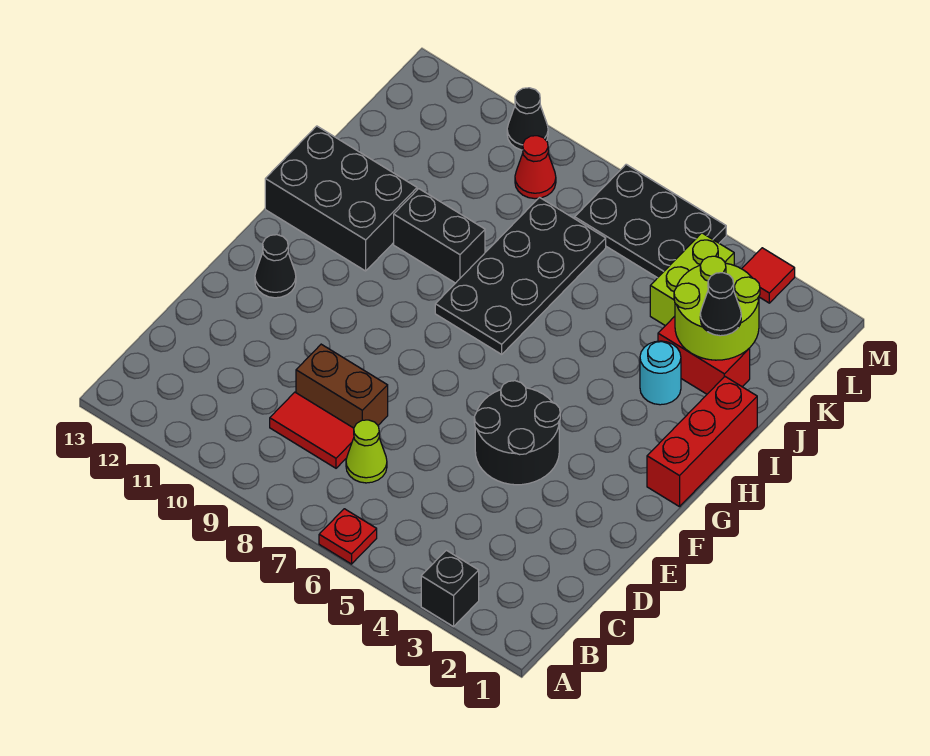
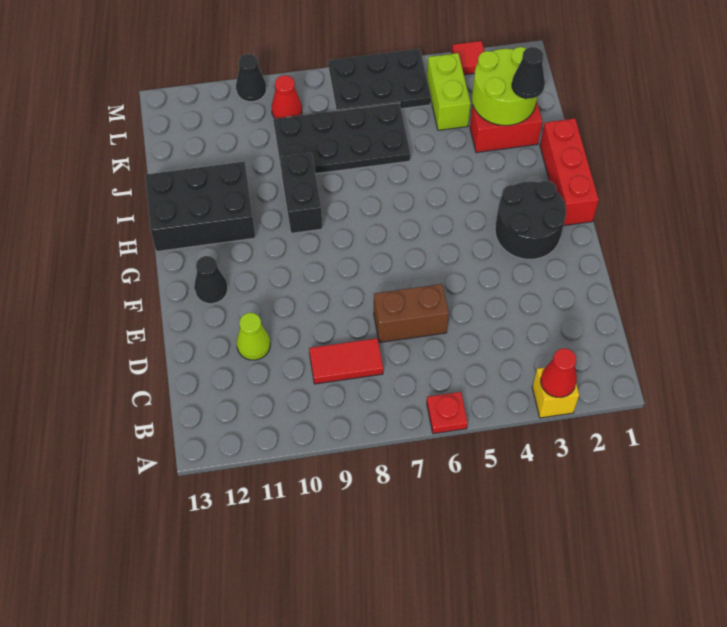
black 1x1 brick [421,550,479,627] -> yellow 1x1 brick [532,367,579,418]
none -> red 1x1 cone [541,348,577,397]
lime 1x1 cone [346,420,387,483] -> lime 1x1 cone moved to [237,313,270,360]
brown 1x2 brick [296,344,388,428] -> brown 1x2 brick moved to [374,284,449,343]
black 2x2 round brick [474,381,560,485] -> black 2x2 round brick moved to [495,180,566,259]
black 2x4 plate [435,198,606,354] -> black 2x4 plate turned to [273,103,411,174]
cyan 1x1 round brick [640,341,681,405] -> none
black 1x2 brick [394,189,485,283] -> black 1x2 brick turned to [280,153,322,233]

